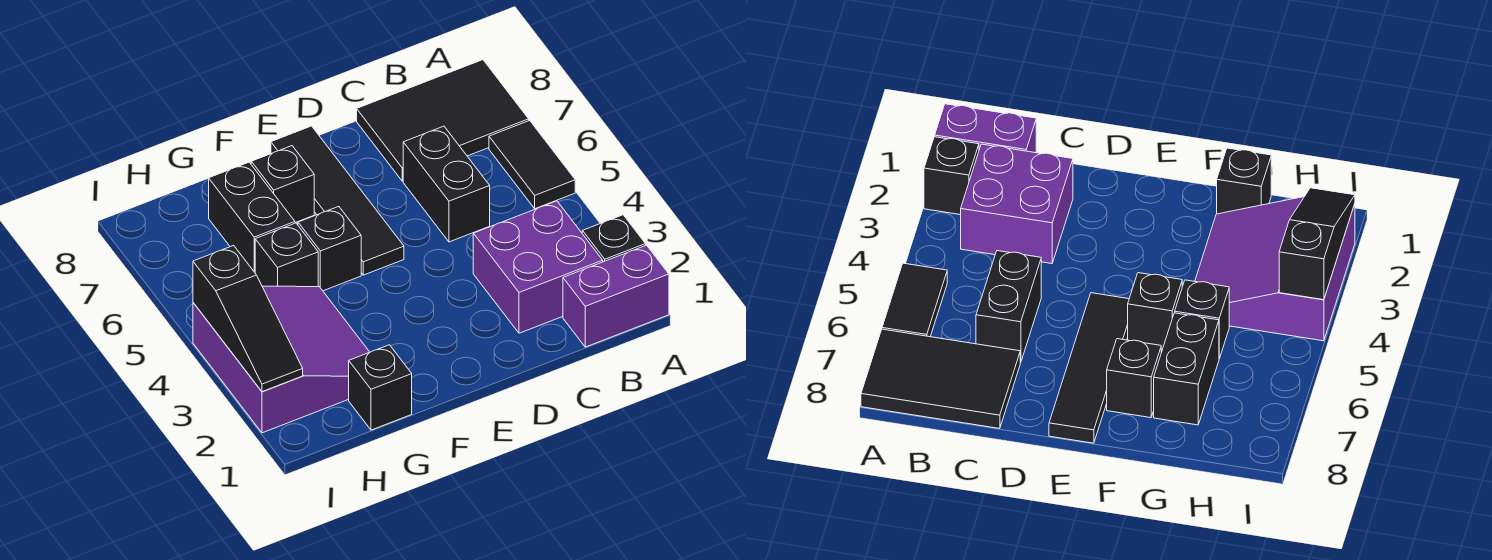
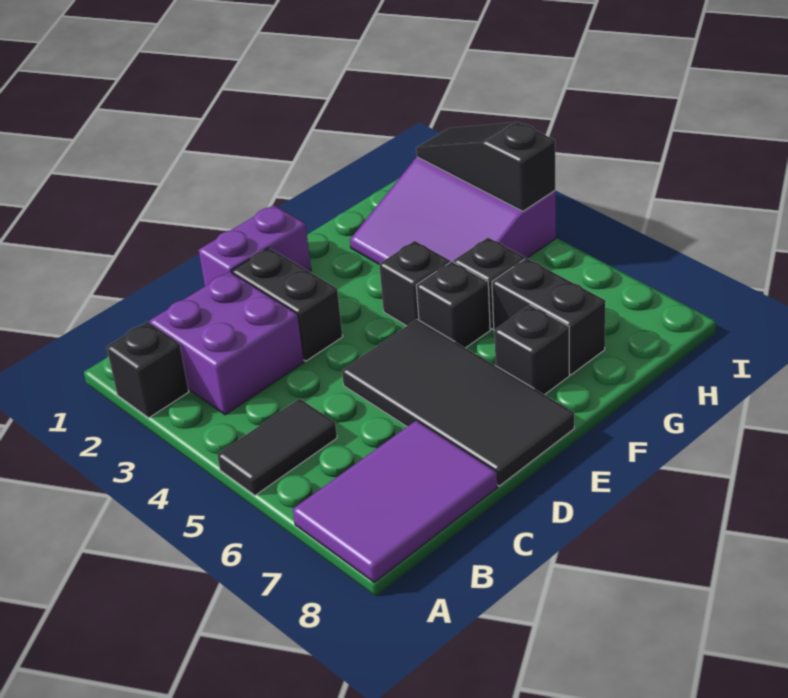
purple 1x2 brick [563,245,669,347] -> purple 1x2 brick moved to [199,205,311,286]
black 1x2 tile [489,121,575,209] -> black 1x2 tile turned to [217,399,337,495]
black 2x3 tile [357,60,529,181] -> purple 2x3 tile [293,420,498,582]
black 1x2 brick [403,126,490,242] -> black 1x2 brick moved to [232,248,343,361]
black 1x4 tile [271,126,404,275] -> black 2x4 tile [342,319,574,486]
black 1x1 brick [349,345,412,430] -> black 1x1 brick moved to [379,241,450,326]

